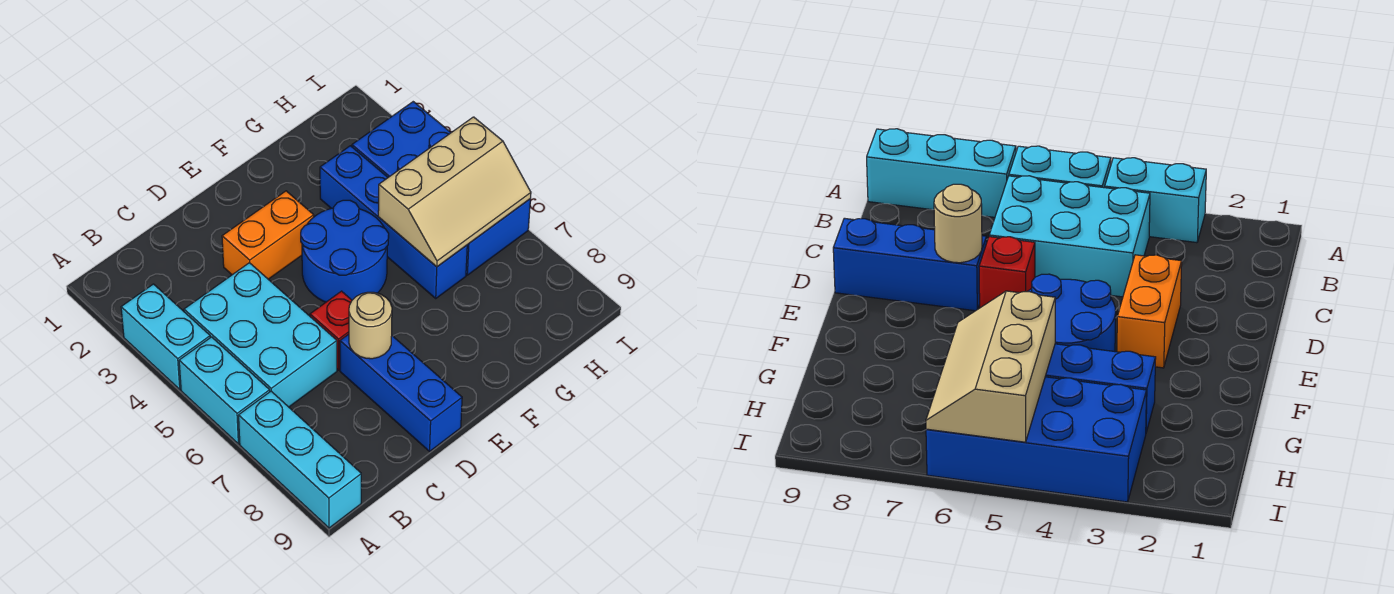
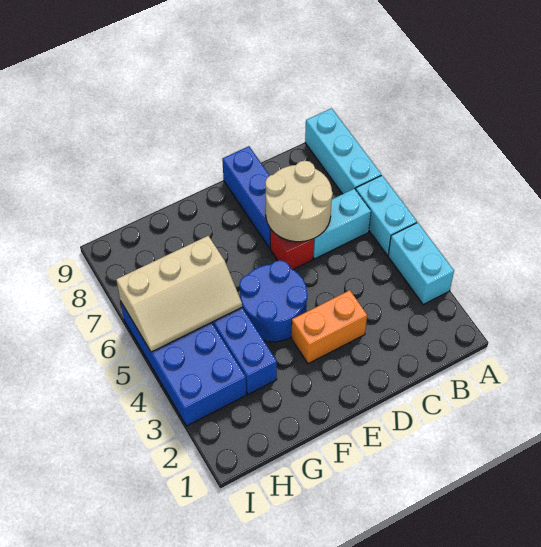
cyan 2x3 brick [184,263,337,407] -> cyan 1x2 brick [313,189,371,259]
tan 1x1 round brick [349,292,392,359] -> tan 2x2 round brick [265,161,333,242]
tan 2x3 slope [378,117,531,267] -> tan 2x3 slope turned to [116,236,242,352]

